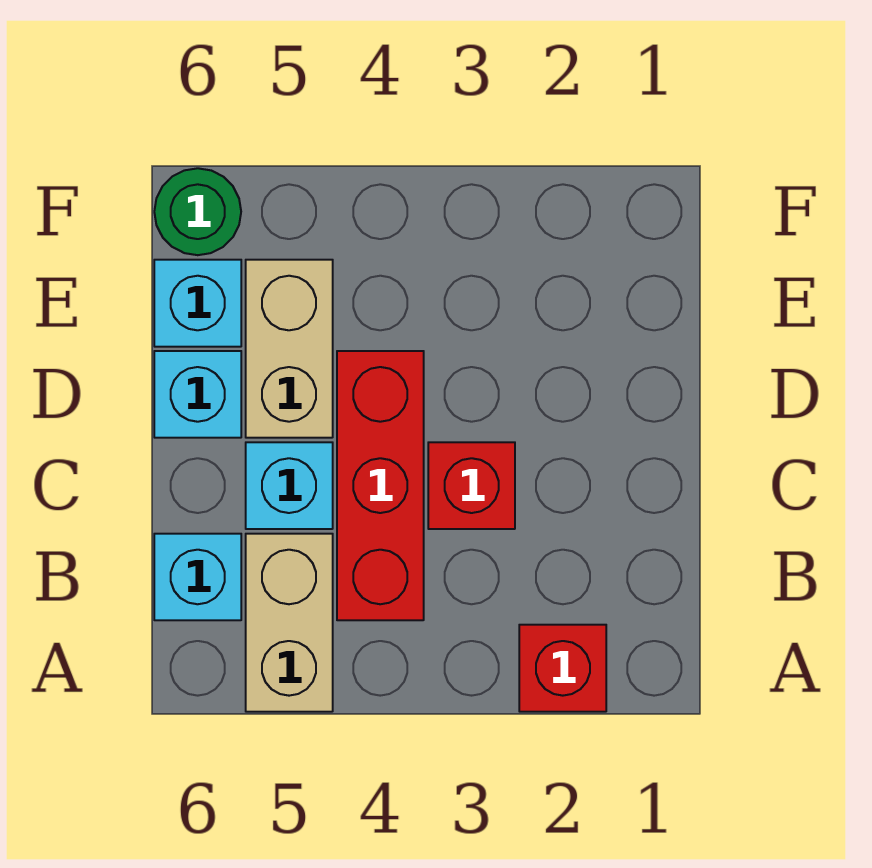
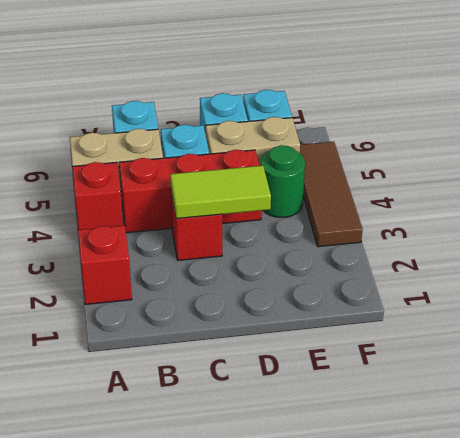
none -> red 1x1 brick [72,162,123,230]
none -> lime 1x2 tile [170,166,271,219]
none -> brown 1x3 tile [300,142,363,247]
green 1x1 round brick [154,168,241,255] -> green 1x1 round brick moved to [261,145,305,218]

